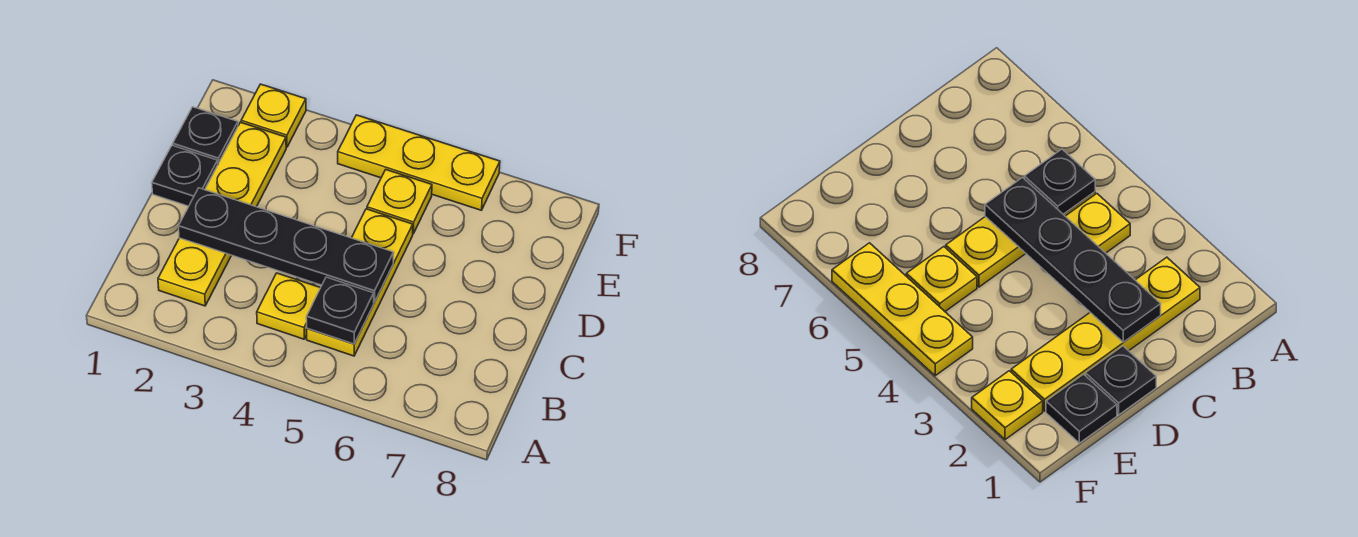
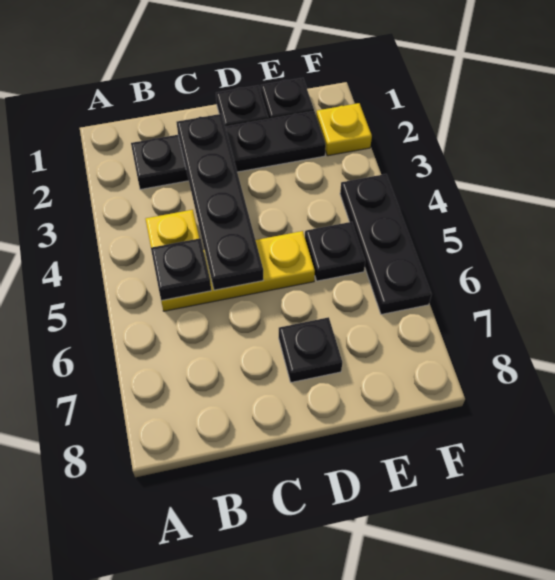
yellow 1x4 plate [158,122,286,306] -> black 1x4 plate [131,111,326,190]
none -> black 1x1 plate [279,317,342,382]
yellow 1x1 plate [367,170,432,234] -> black 1x1 plate [305,222,365,281]
yellow 1x3 plate [338,115,500,210] -> black 1x3 plate [340,174,432,314]

